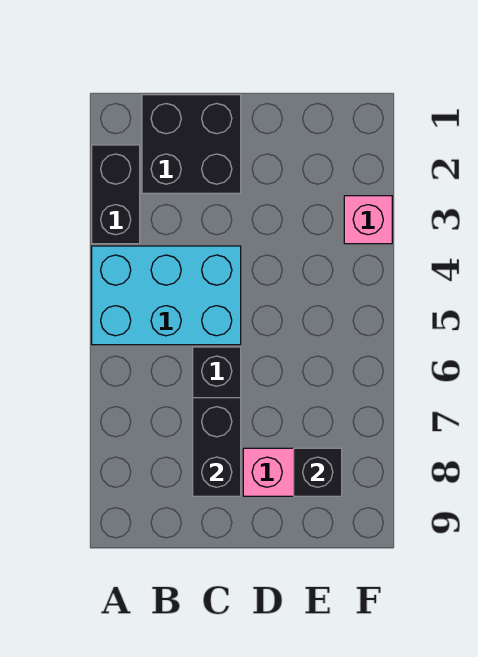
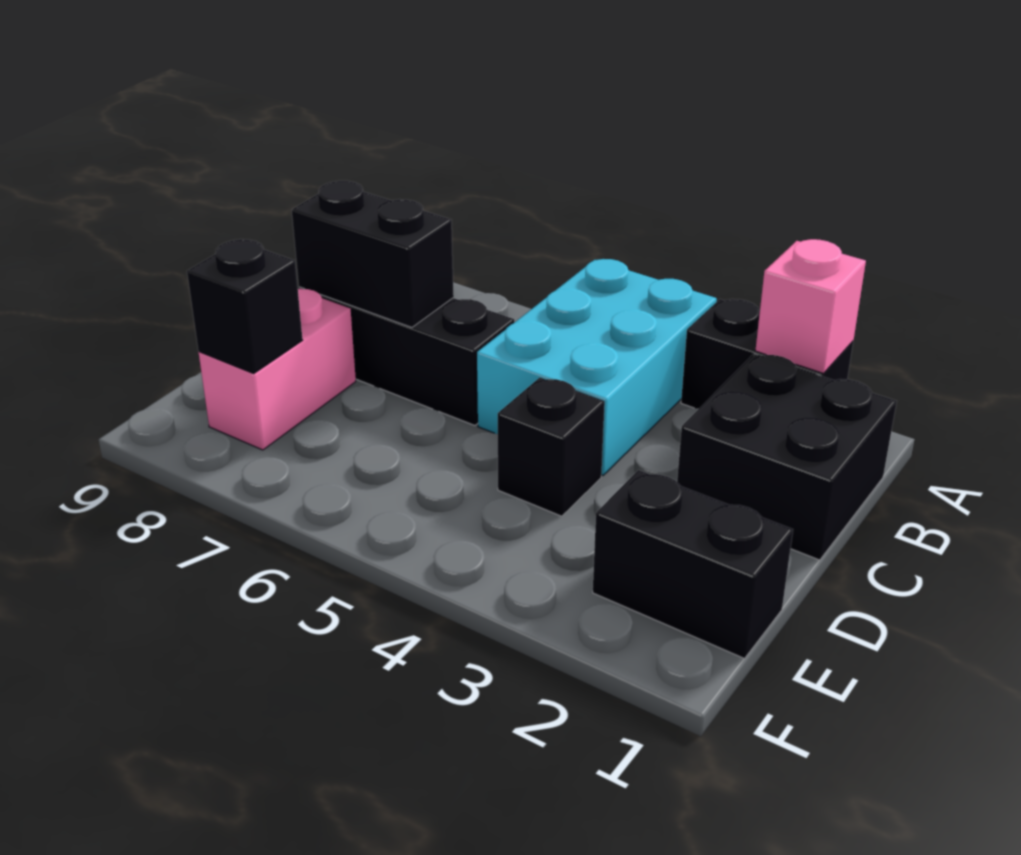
none -> black 1x1 brick [498,378,605,516]
none -> black 1x2 brick [593,470,793,659]
pink 1x1 brick [344,196,392,244] -> pink 1x1 brick moved to [755,239,866,374]

